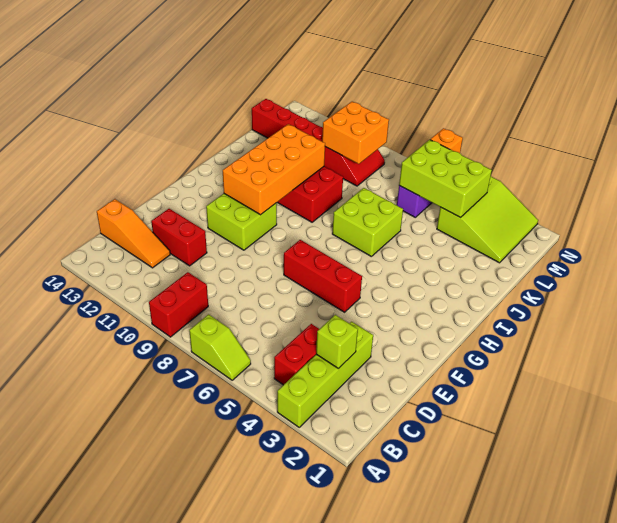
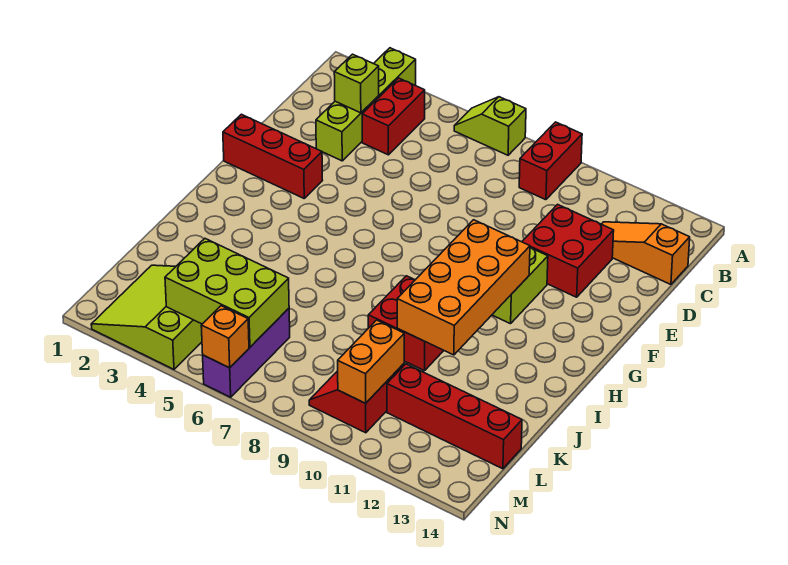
red 1x2 brick [151,209,207,266] -> red 2x2 brick [522,204,614,297]
red 1x3 brick [284,240,362,312] -> red 1x3 brick moved to [223,114,322,198]
lime 2x2 brick [332,188,403,257] -> none
orange 2x2 brick [322,102,389,164] -> orange 1x2 brick [338,320,404,403]

